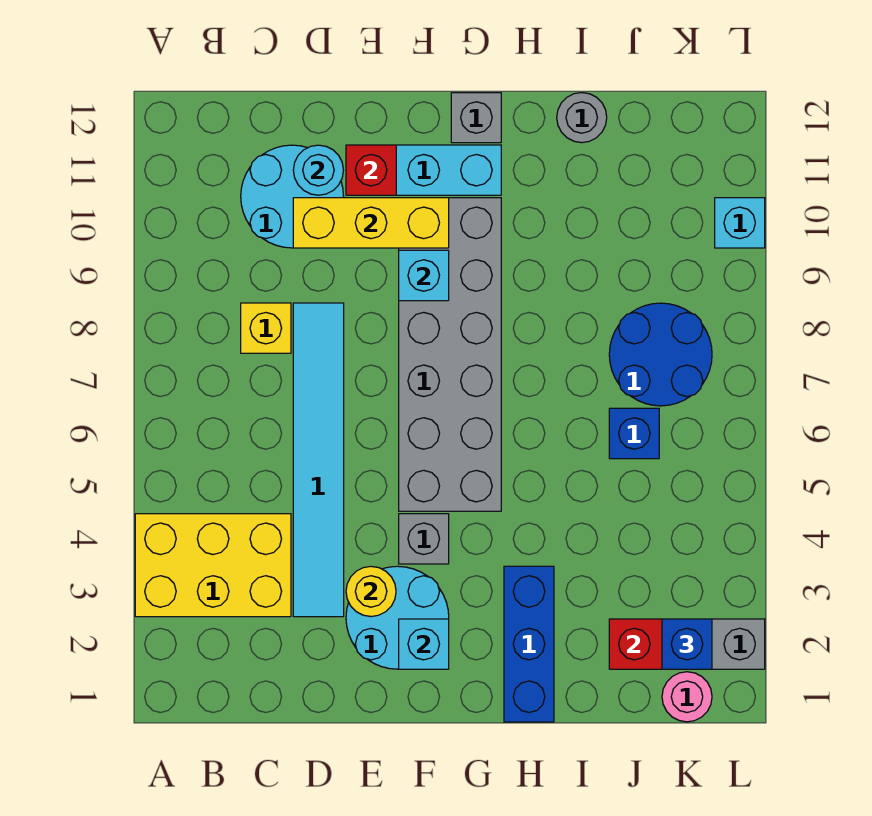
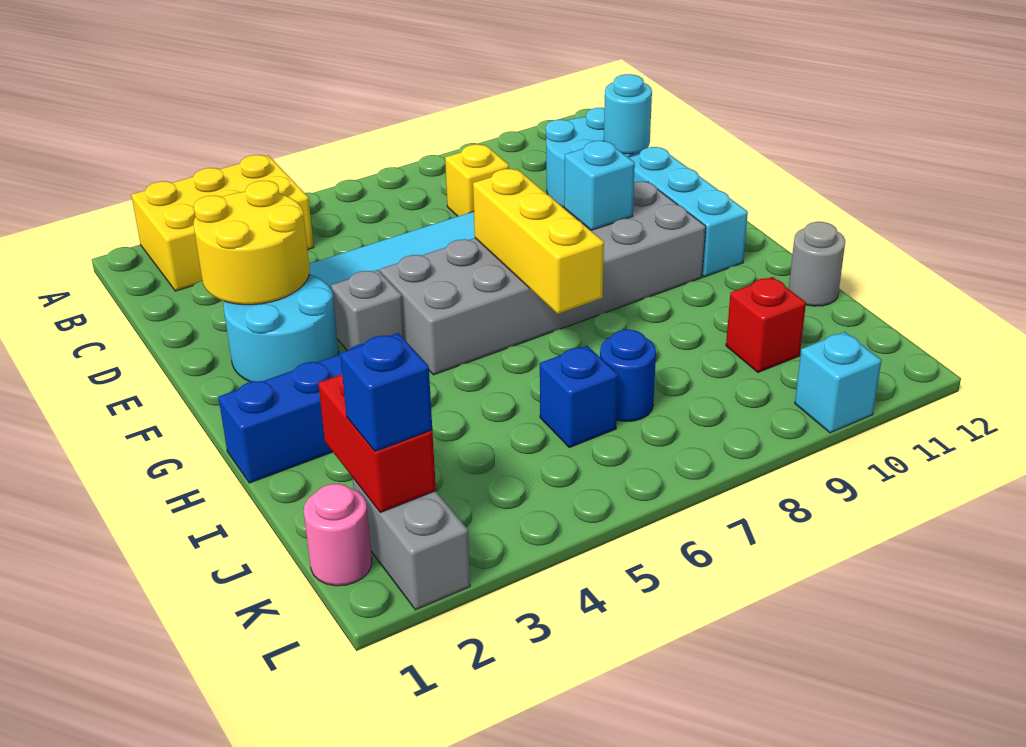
yellow 2x3 brick [135,514,291,617] -> yellow 2x3 brick turned to [131,155,314,291]
yellow 1x3 brick [293,198,449,248] -> yellow 1x3 brick moved to [473,169,604,314]
yellow 1x1 round brick [346,566,396,616] -> yellow 2x2 round brick [194,181,310,305]
red 1x1 brick [346,145,396,195] -> red 1x1 brick moved to [726,277,806,372]
cyan 1x1 brick [399,619,449,669] -> none
grey 1x1 brick [451,93,501,143] -> none
blue 2x2 round brick [609,303,712,406] -> blue 1x1 round brick [600,330,656,421]

